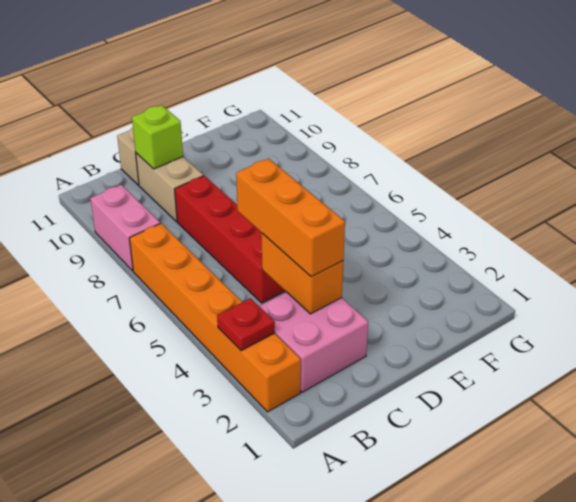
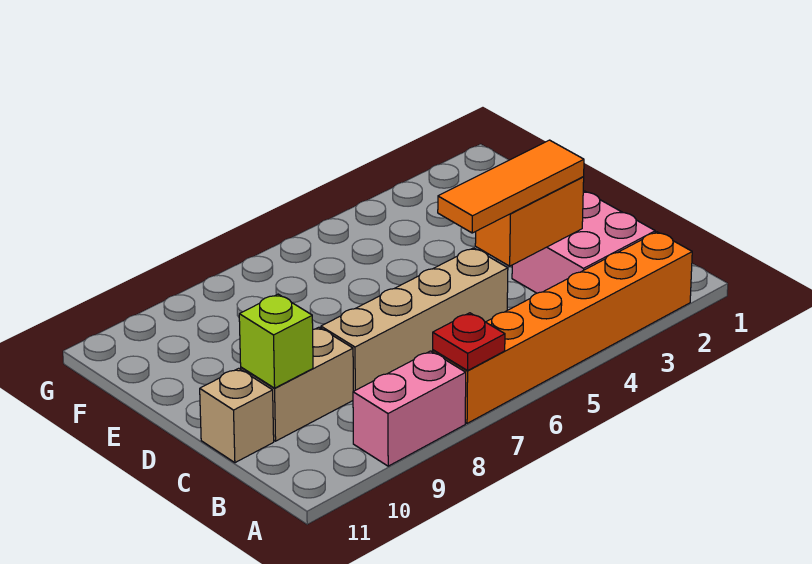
red 1x1 plate [217,298,275,351] -> red 1x1 plate moved to [433,313,505,371]
orange 1x3 brick [236,158,345,277] -> orange 1x3 tile [438,140,584,233]
red 1x4 brick [175,176,285,303] -> tan 1x4 brick [321,248,508,391]

